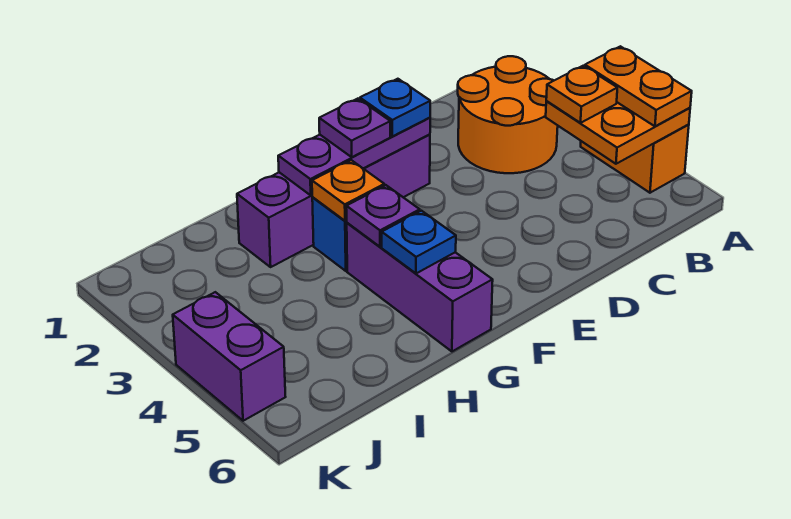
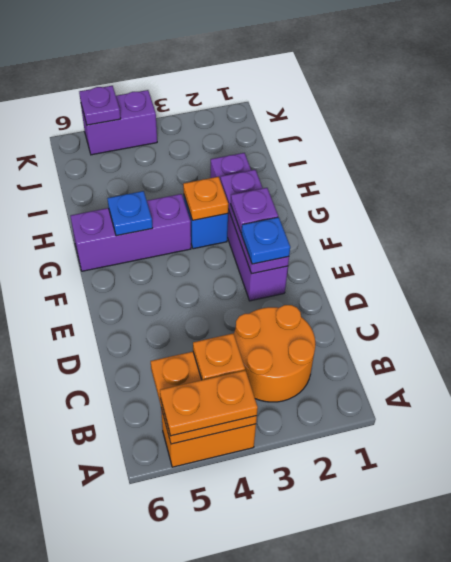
purple 1x1 plate [346,185,420,247] -> purple 1x1 plate moved to [79,86,121,125]

